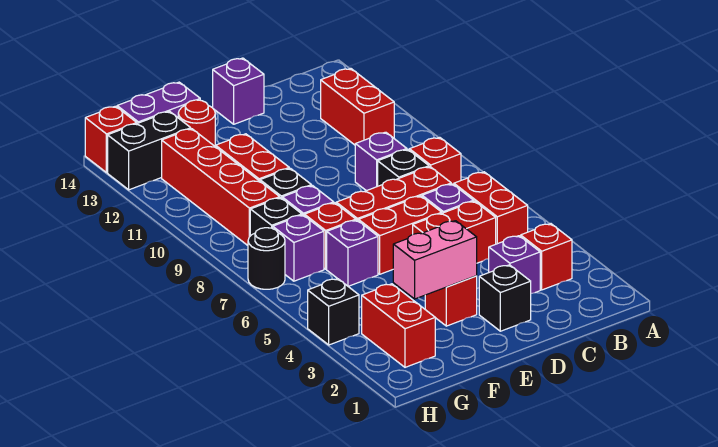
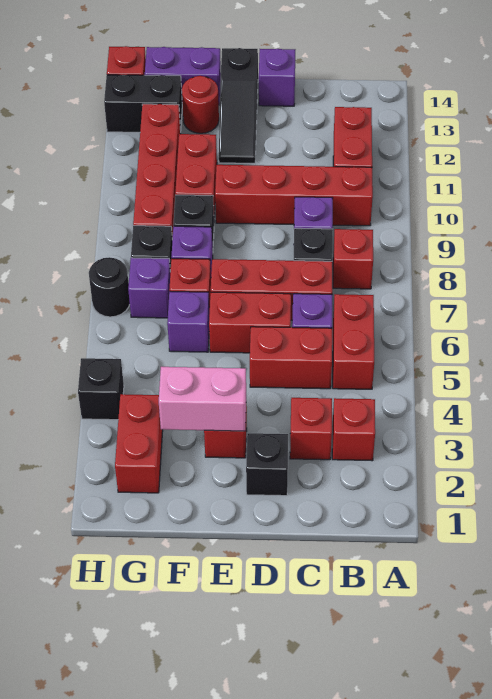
none -> red 1x4 brick [215,165,373,226]
purple 1x1 brick [489,236,540,293] -> red 1x1 brick [290,398,332,460]
none -> black 1x3 slope [219,48,258,163]

